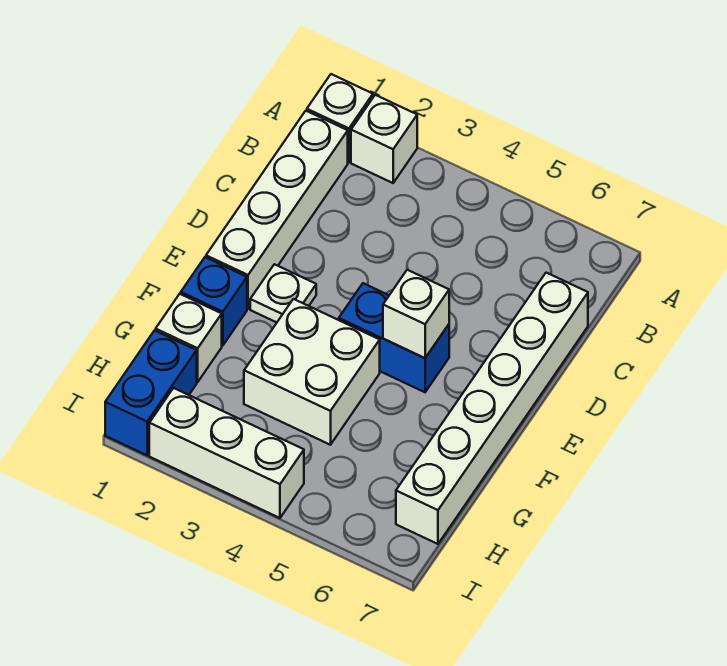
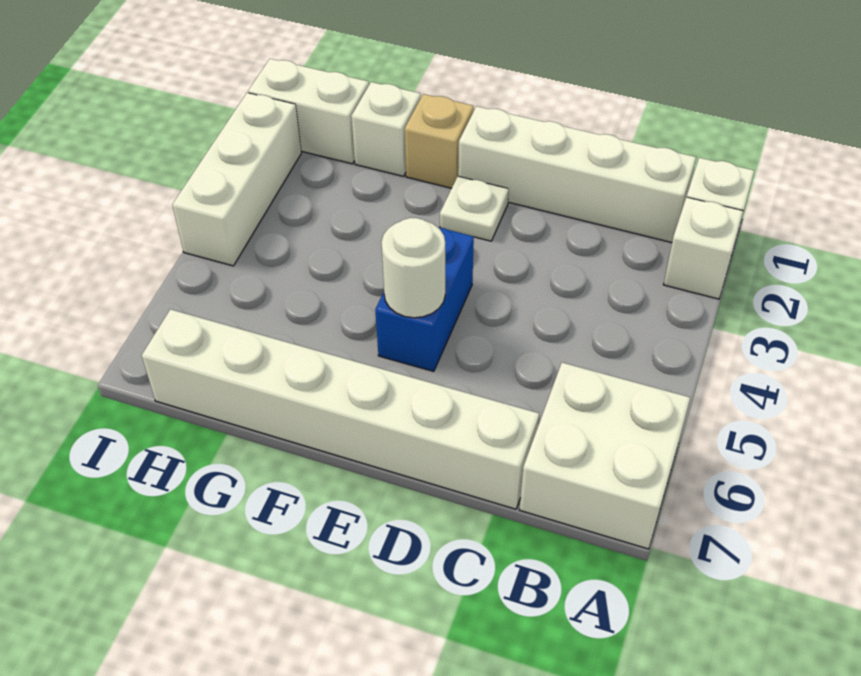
white 1x1 brick [383,270,449,358] -> white 1x1 round brick [381,218,445,318]
blue 1x1 brick [181,257,247,346] -> tan 1x1 brick [405,94,474,188]
white 2x2 brick [244,299,380,445] -> white 2x2 brick moved to [519,363,690,549]
blue 1x2 brick [105,331,197,455] -> white 1x2 brick [248,59,369,164]

